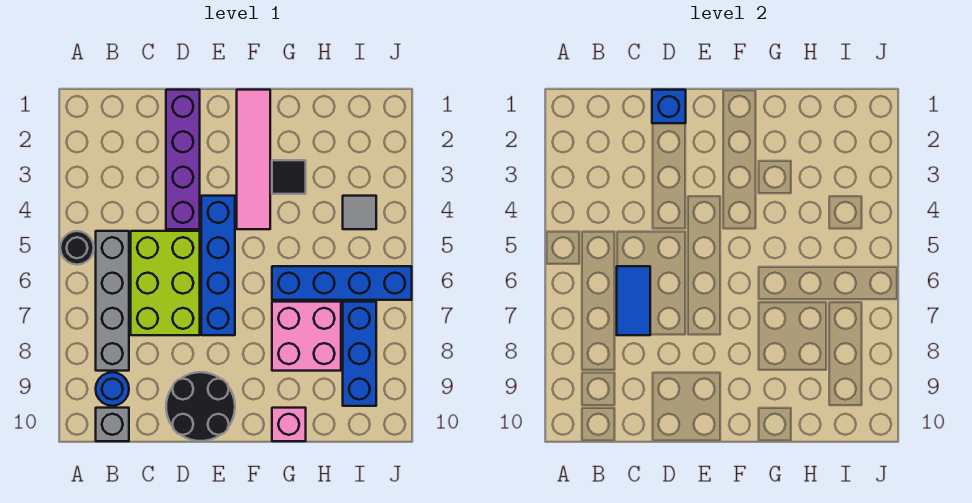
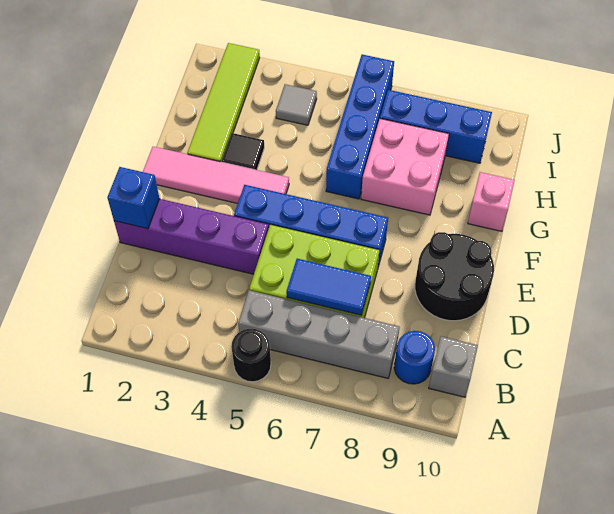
none -> lime 1x4 tile [187,43,260,162]

